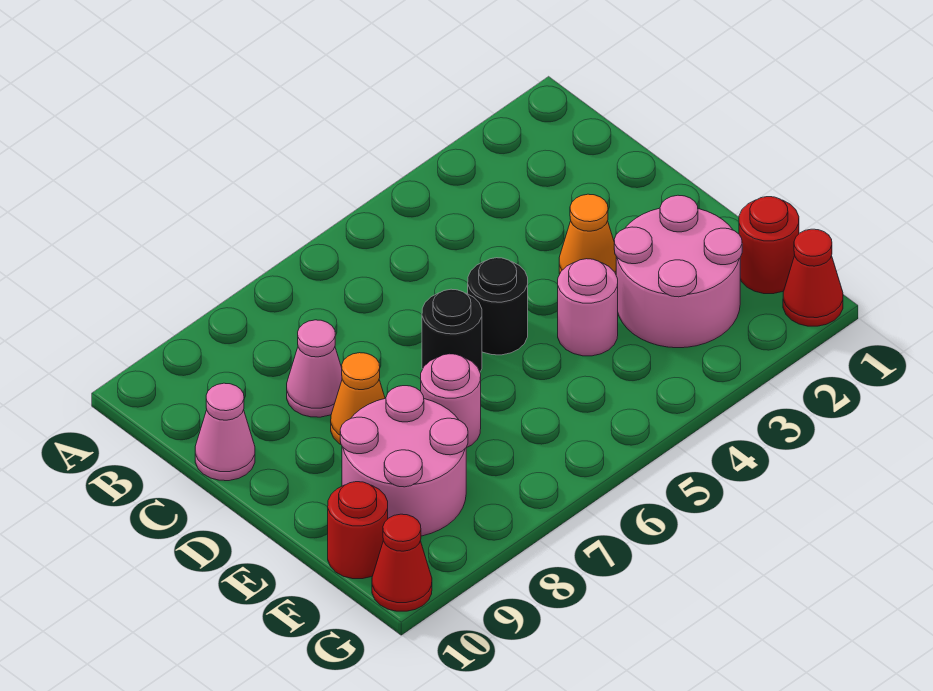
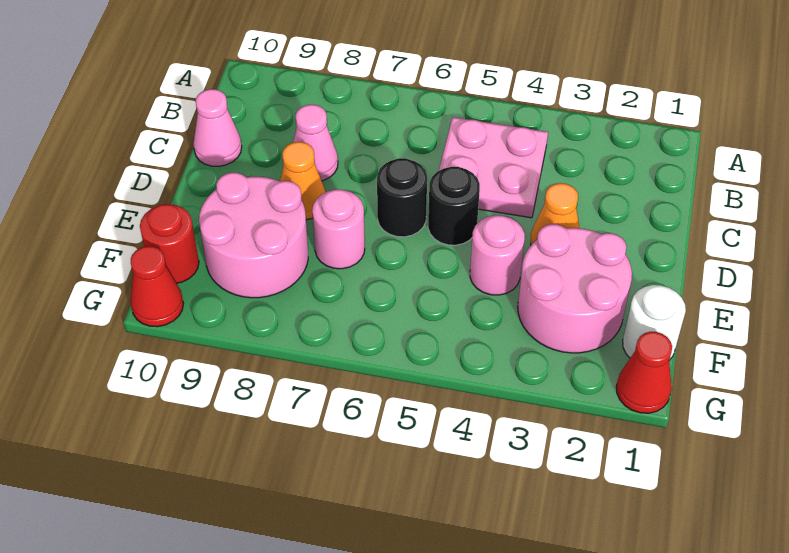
none -> pink 2x2 plate [439,117,548,218]
red 1x1 round brick [739,197,799,294] -> white 1x1 round brick [623,285,686,360]

